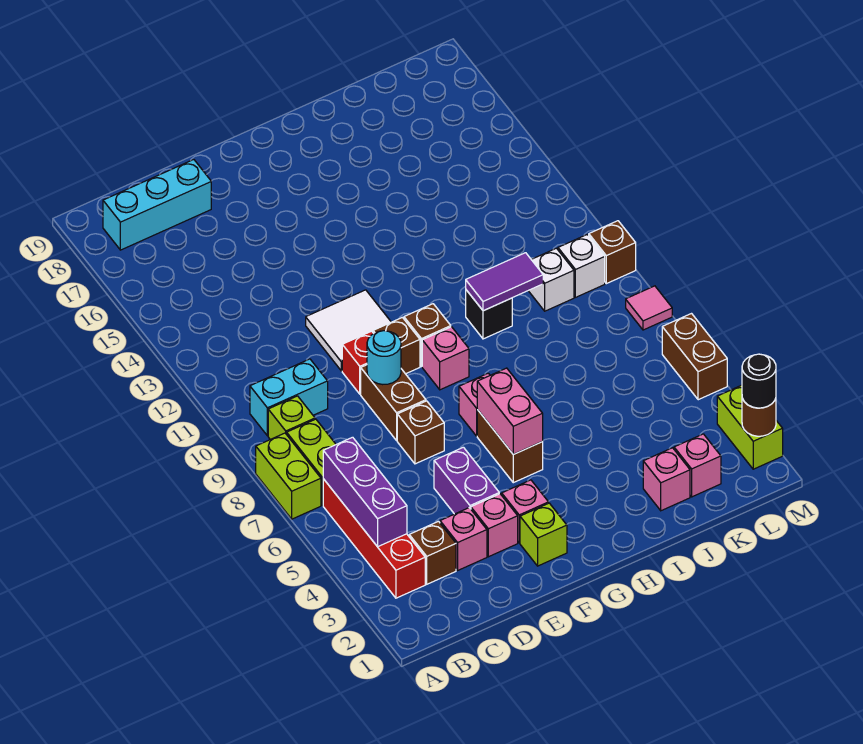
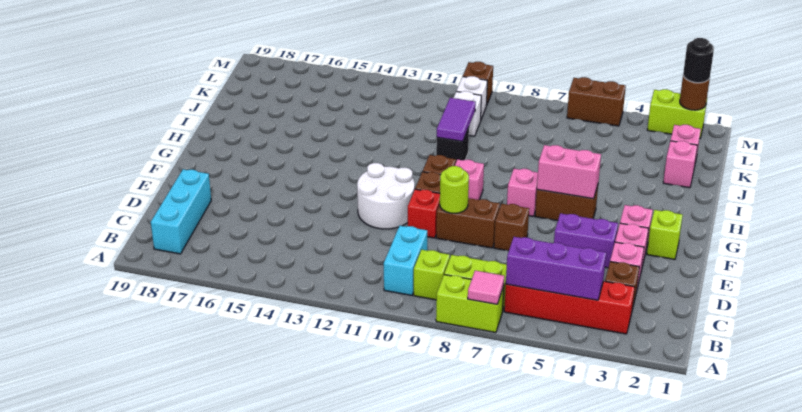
cyan 1x1 round brick [367,331,401,385] -> lime 1x1 round brick [440,166,469,213]
white 2x2 tile [306,290,391,371] -> white 2x2 round brick [357,163,415,229]
pink 1x1 tile [626,286,672,330] -> pink 1x1 tile moved to [468,271,504,304]

